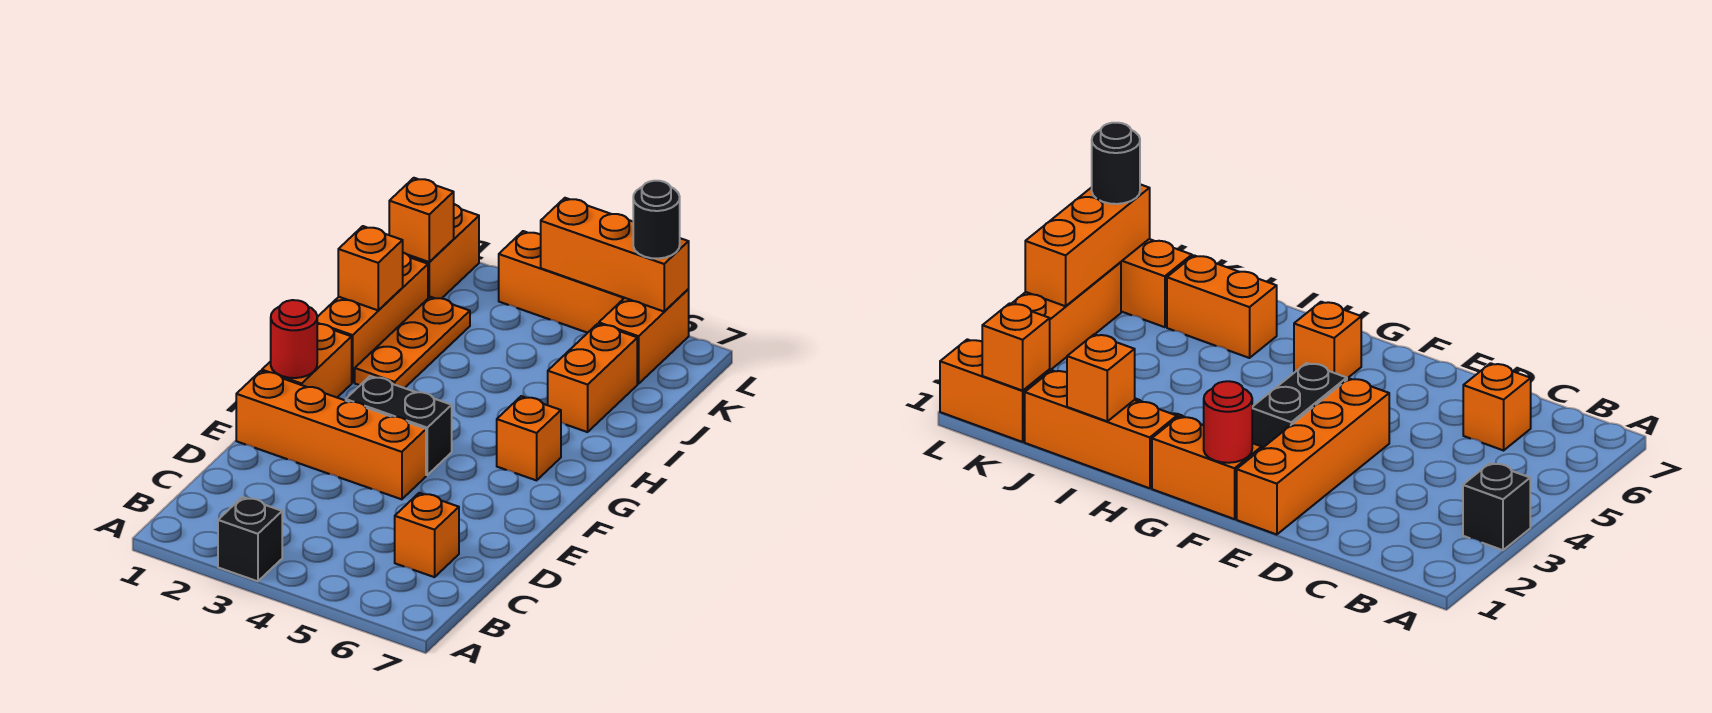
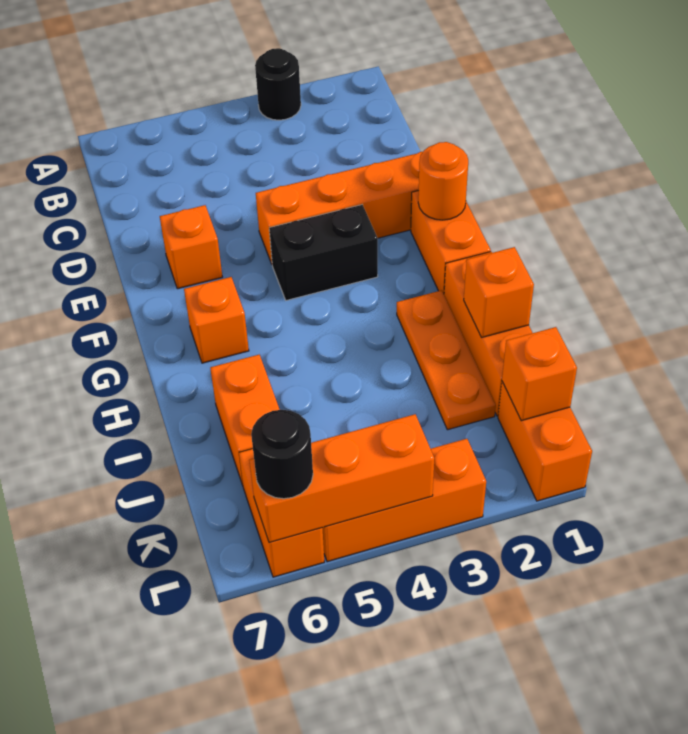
black 1x1 brick [218,497,282,581] -> black 1x1 round brick [255,48,301,120]
orange 1x1 brick [395,493,459,577] -> orange 1x1 brick moved to [160,205,222,289]
red 1x1 round brick [271,300,317,378] -> orange 1x1 round brick [418,142,468,220]

